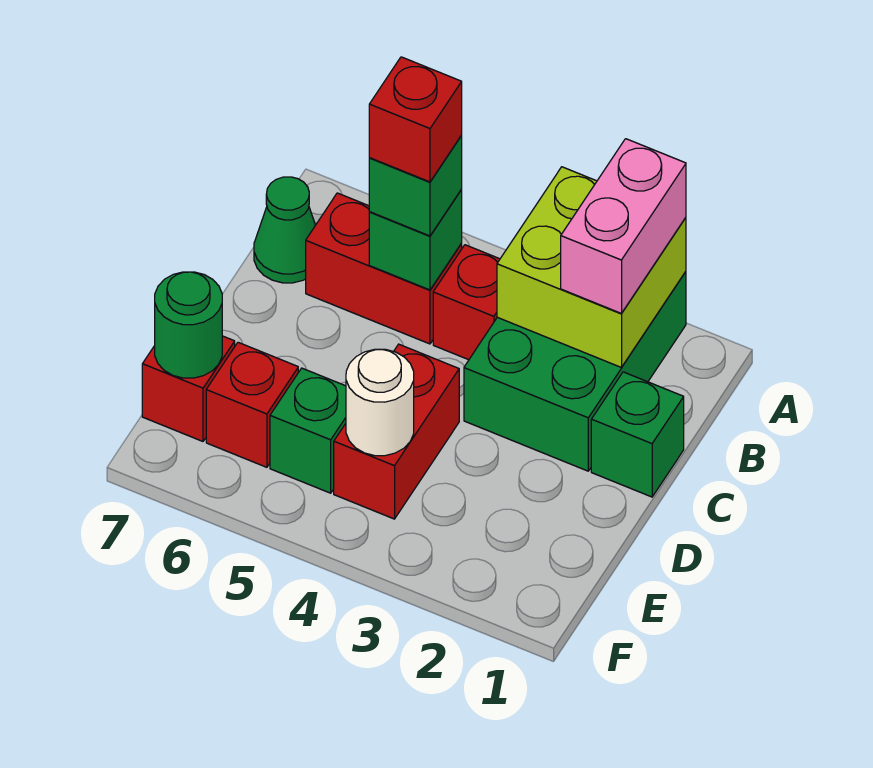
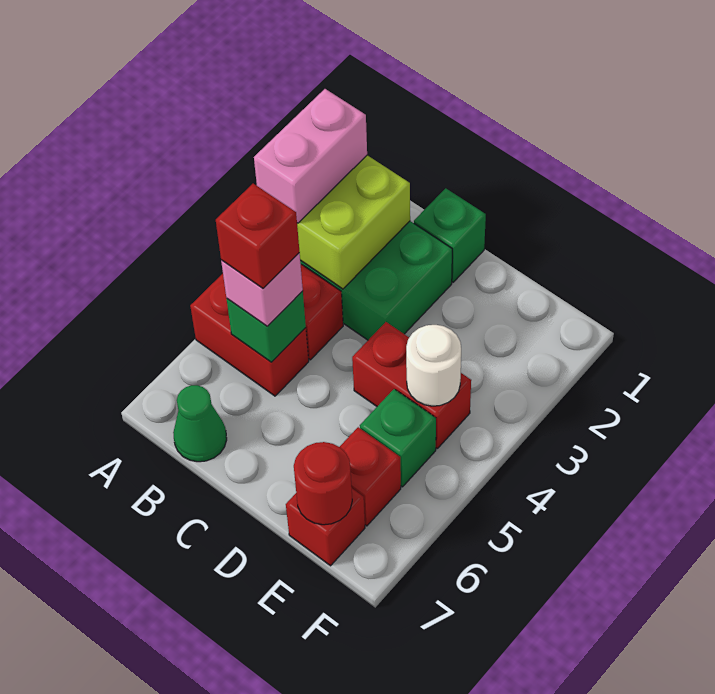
pink 1x2 brick [561,139,686,313] -> pink 1x2 brick turned to [254,89,367,223]
red 1x2 brick [306,193,462,344] -> red 1x2 brick turned to [190,274,309,396]
green 1x1 brick [369,136,462,236] -> pink 1x1 brick [221,253,303,326]
green 1x1 round brick [155,272,222,378] -> red 1x1 round brick [294,442,352,525]

